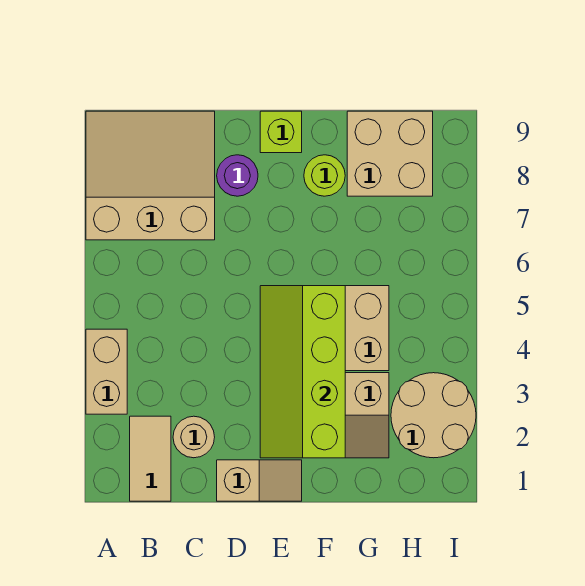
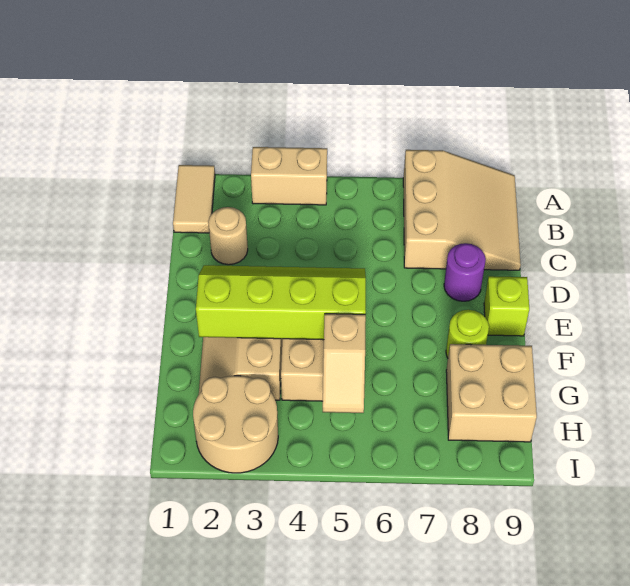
tan 1x2 tile [130,416,171,501] -> tan 1x2 tile turned to [173,165,215,233]
tan 1x2 slope [217,460,302,501] -> tan 1x2 slope moved to [323,314,366,413]

